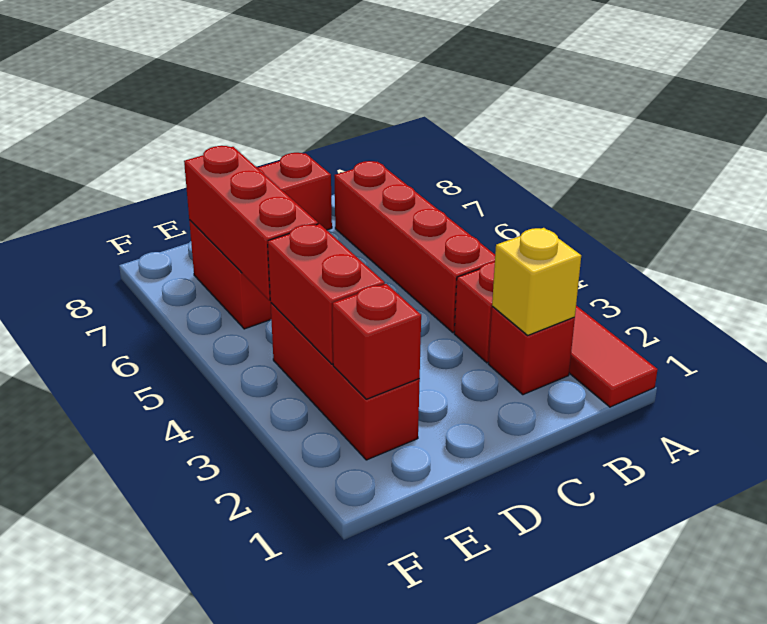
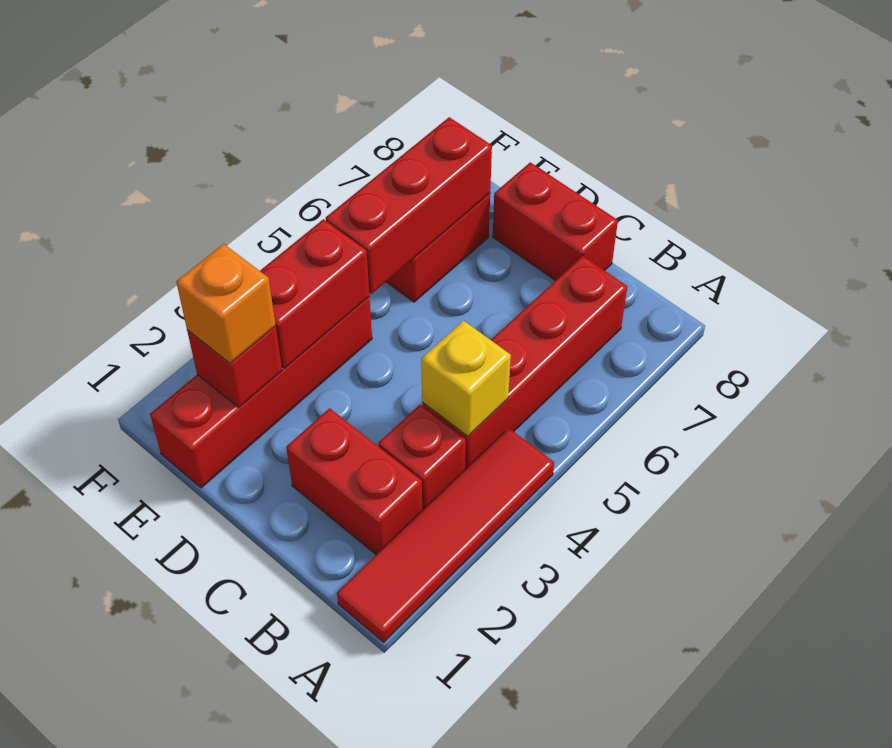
red 1x1 brick [488,306,575,395] -> red 1x2 brick [286,408,422,555]
yellow 1x1 brick [492,228,581,335] -> yellow 1x1 brick moved to [421,321,511,436]
red 1x3 brick [271,303,420,460] -> red 1x4 brick [150,297,372,488]
none -> orange 1x1 brick [176,244,276,364]

